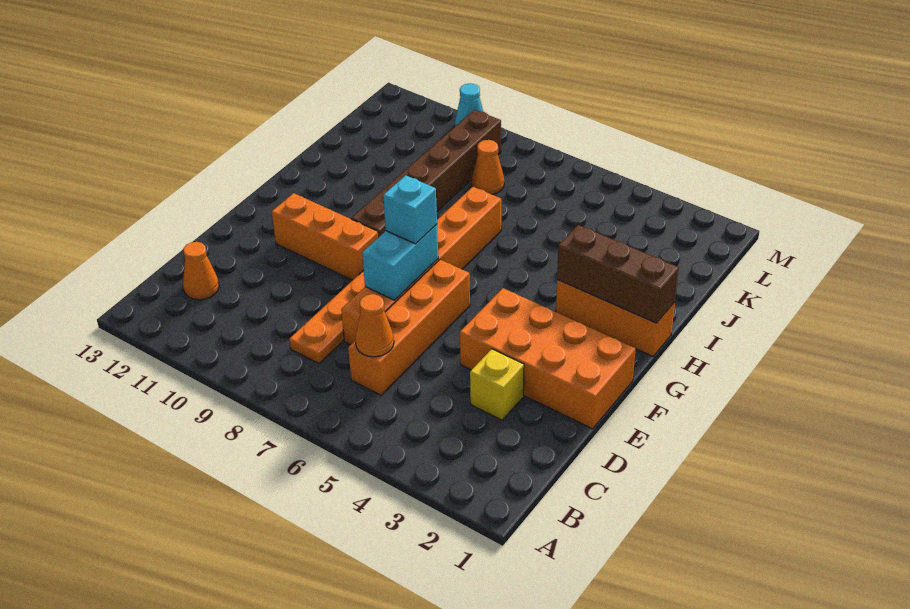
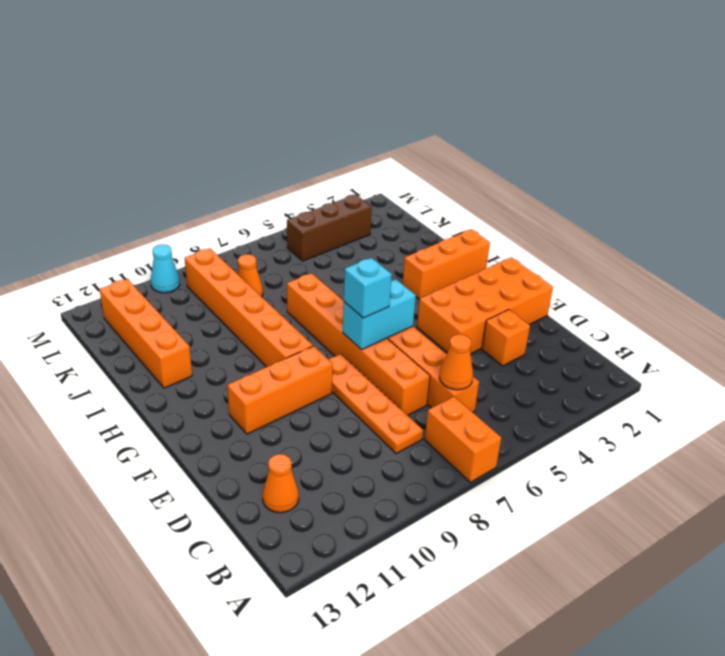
none -> orange 1x2 brick [425,397,501,482]
yellow 1x1 brick [470,349,524,420] -> orange 1x1 brick [482,310,530,366]
cyan 1x2 brick [362,224,438,300] -> cyan 1x2 brick turned to [343,279,416,350]
brown 1x6 brick [351,110,501,237] -> orange 1x6 brick [185,248,313,367]
brown 1x3 brick [557,225,679,323] -> brown 1x3 brick moved to [287,195,372,261]
none -> orange 1x4 brick [100,279,192,388]

